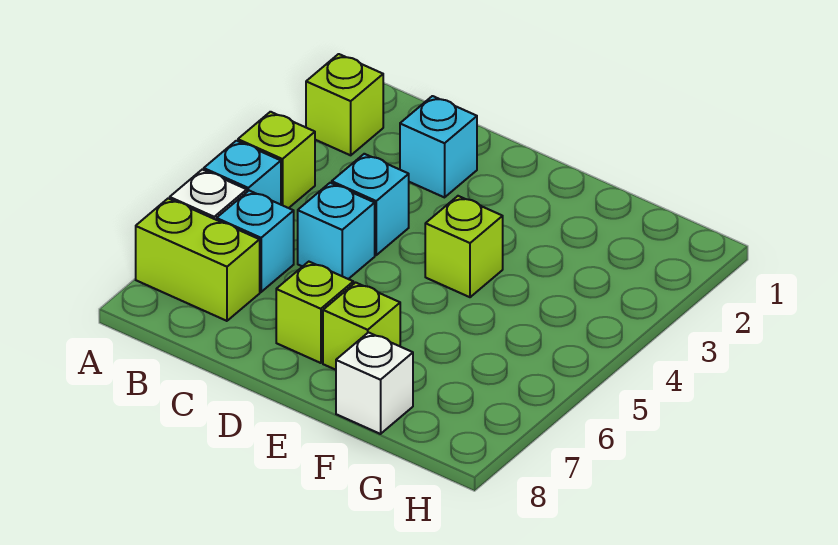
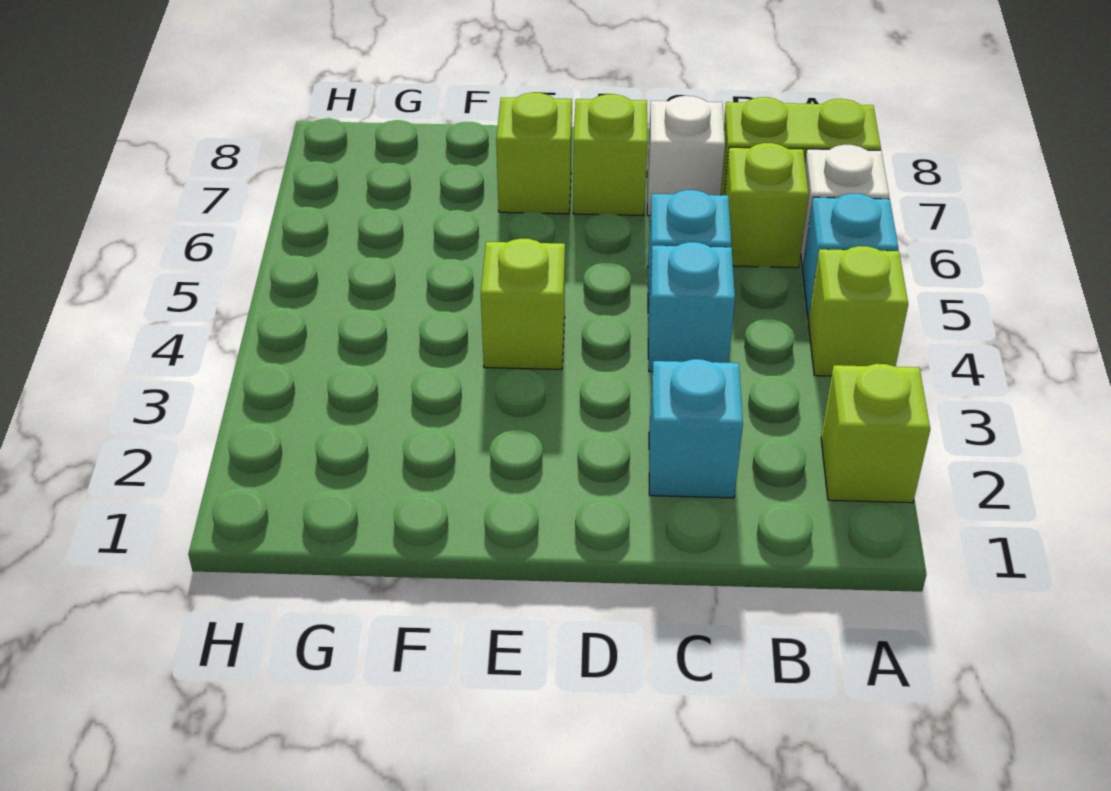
cyan 1x1 brick [217,191,294,292] -> lime 1x1 brick [725,143,809,268]
white 1x1 brick [336,333,413,434] -> white 1x1 brick moved to [647,96,725,216]

